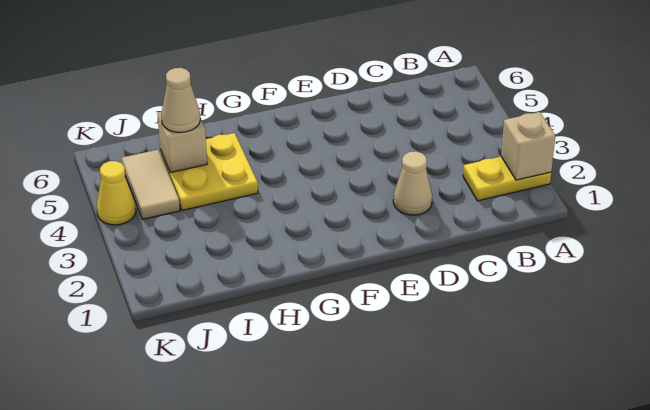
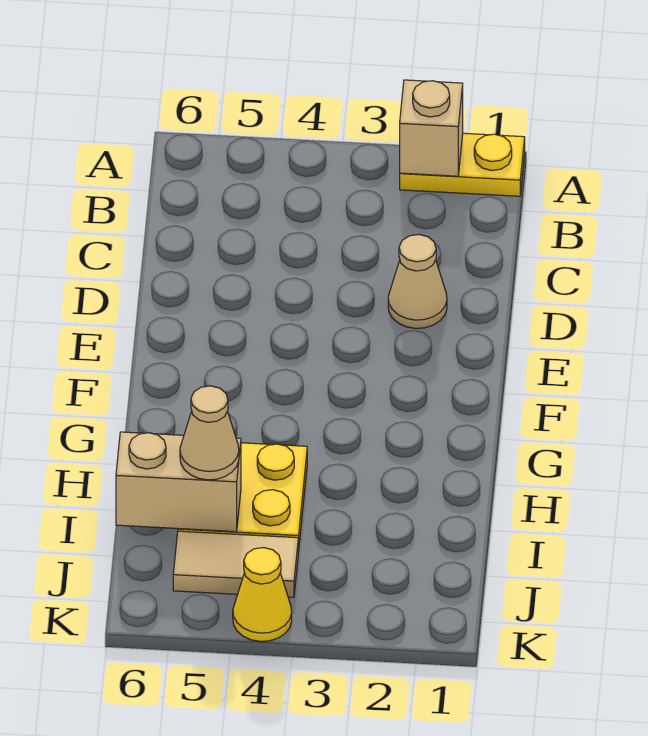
yellow 1x2 plate [463,157,551,201] -> yellow 1x2 plate turned to [400,133,525,196]
tan 1x1 brick [157,112,207,173] -> tan 1x2 brick [116,432,241,532]

